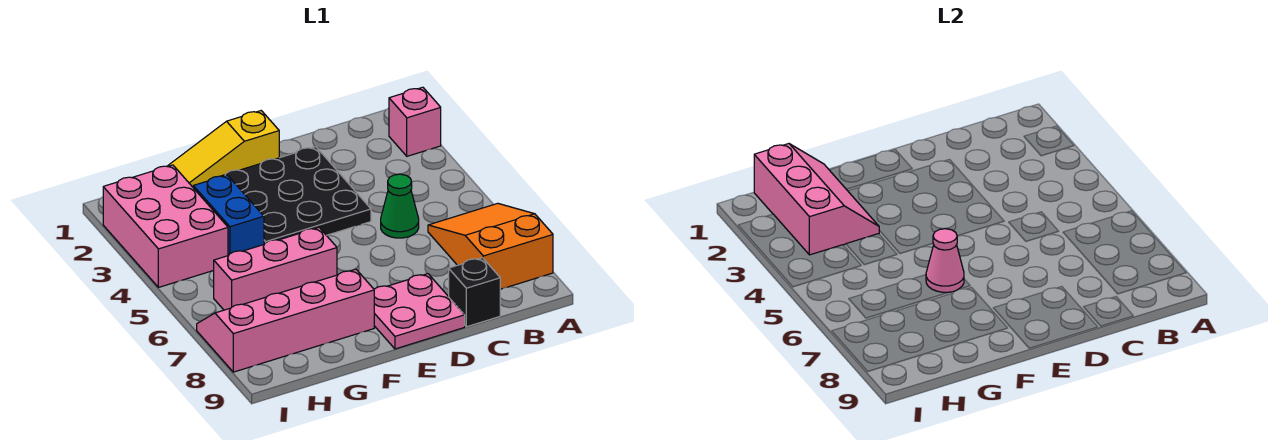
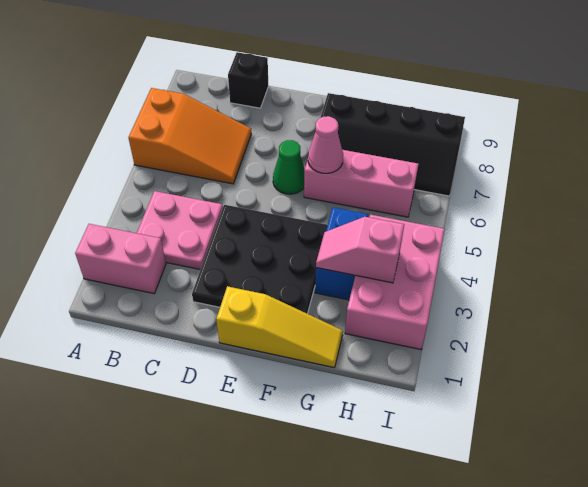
pink 1x1 brick [389,87,441,156] -> pink 1x2 brick [75,224,166,293]
orange 2x3 slope [428,203,553,289] -> orange 2x3 slope turned to [128,88,251,184]
green 1x1 cone [381,174,419,238] -> green 1x1 cone moved to [273,140,305,194]
pink 2x2 plate [374,274,465,349] -> pink 2x2 plate moved to [137,191,223,270]
pink 2x4 slope [197,269,374,372] -> black 2x4 slope [321,93,465,196]
pink 2x3 slope [754,144,879,255] -> pink 1x2 slope [316,217,404,283]

